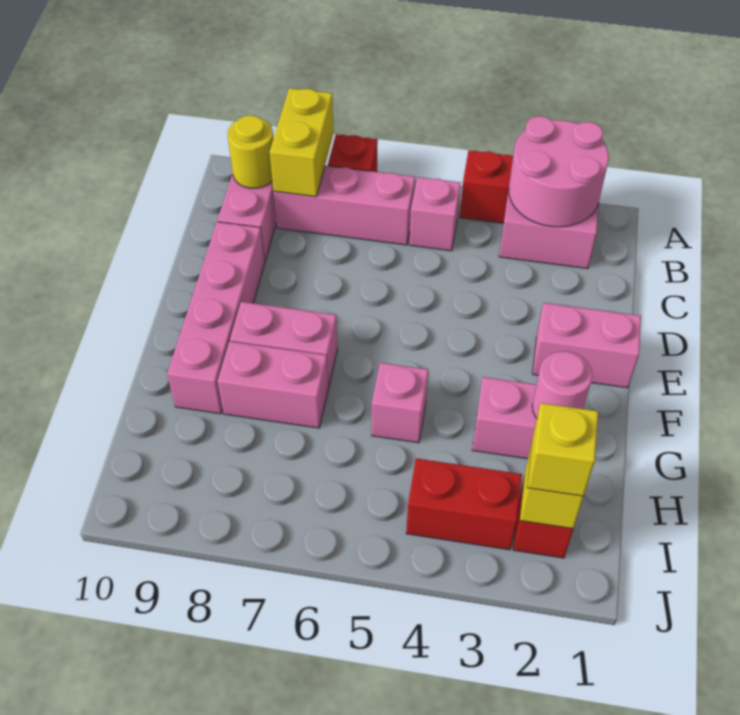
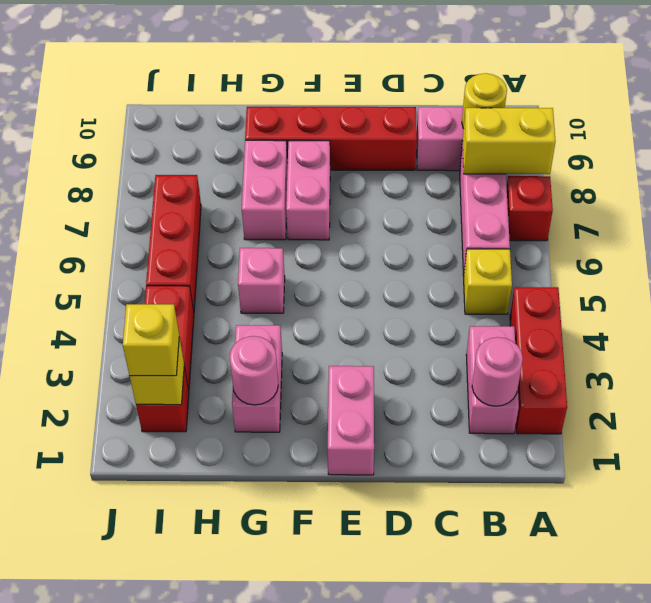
pink 2x2 round brick [509,116,609,227] -> pink 1x1 round brick [472,337,523,406]
pink 1x1 brick [409,177,461,251] -> yellow 1x1 brick [464,249,512,314]
pink 1x4 brick [167,222,265,414] -> red 1x4 brick [245,107,417,170]
none -> red 1x3 brick [146,175,201,311]

